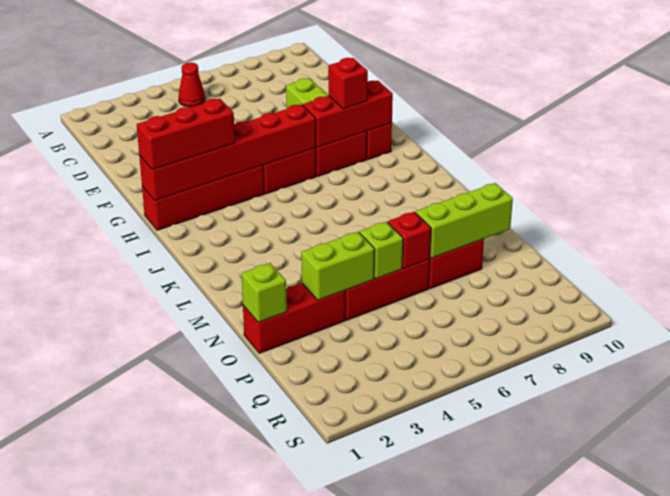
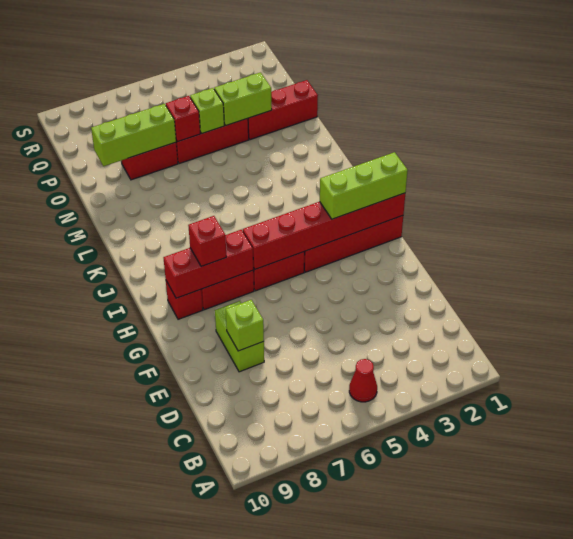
red 1x3 brick [137,99,235,170] -> lime 1x3 brick [320,152,408,219]
lime 1x1 brick [241,263,287,322] -> lime 1x1 brick moved to [226,300,264,351]

